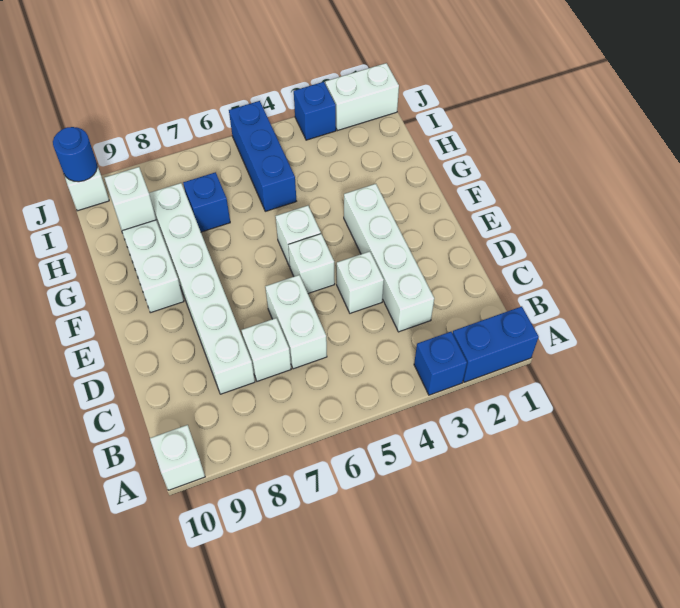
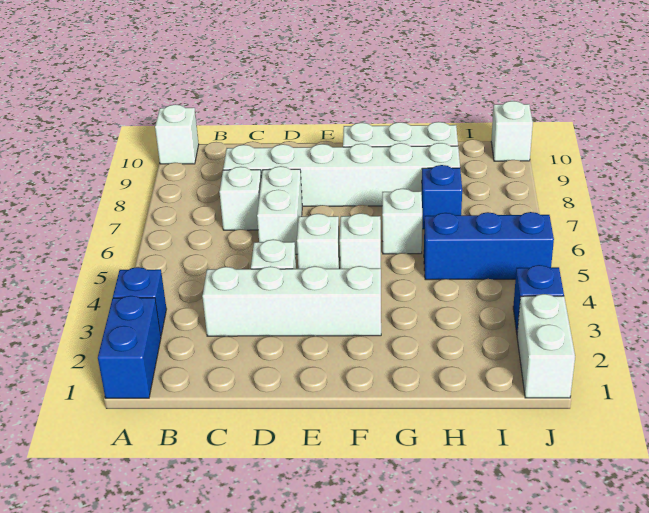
white 1x2 brick [265,275,327,369] -> white 1x2 brick turned to [257,166,302,254]
white 1x1 brick [105,167,156,231] -> white 1x1 brick moved to [382,189,422,254]
blue 1x1 round brick [53,127,97,182] -> none

